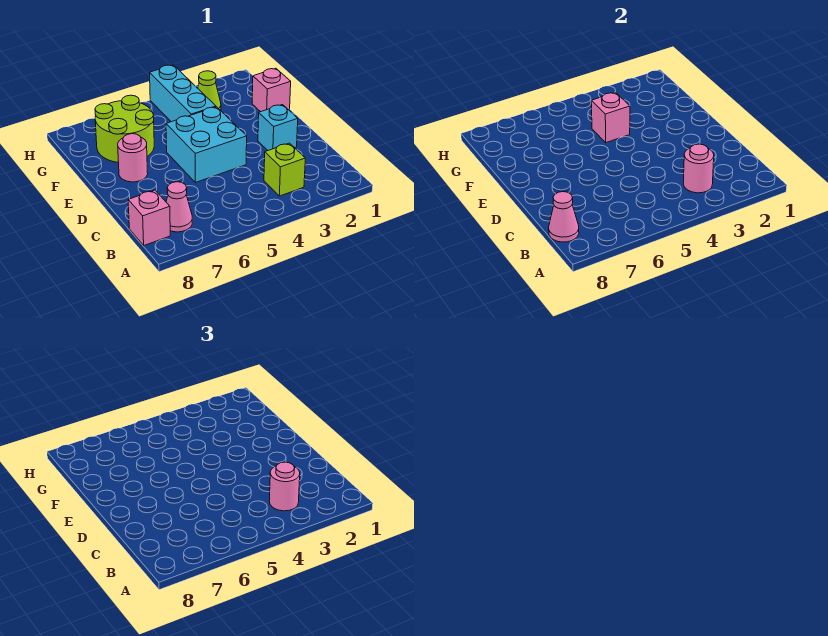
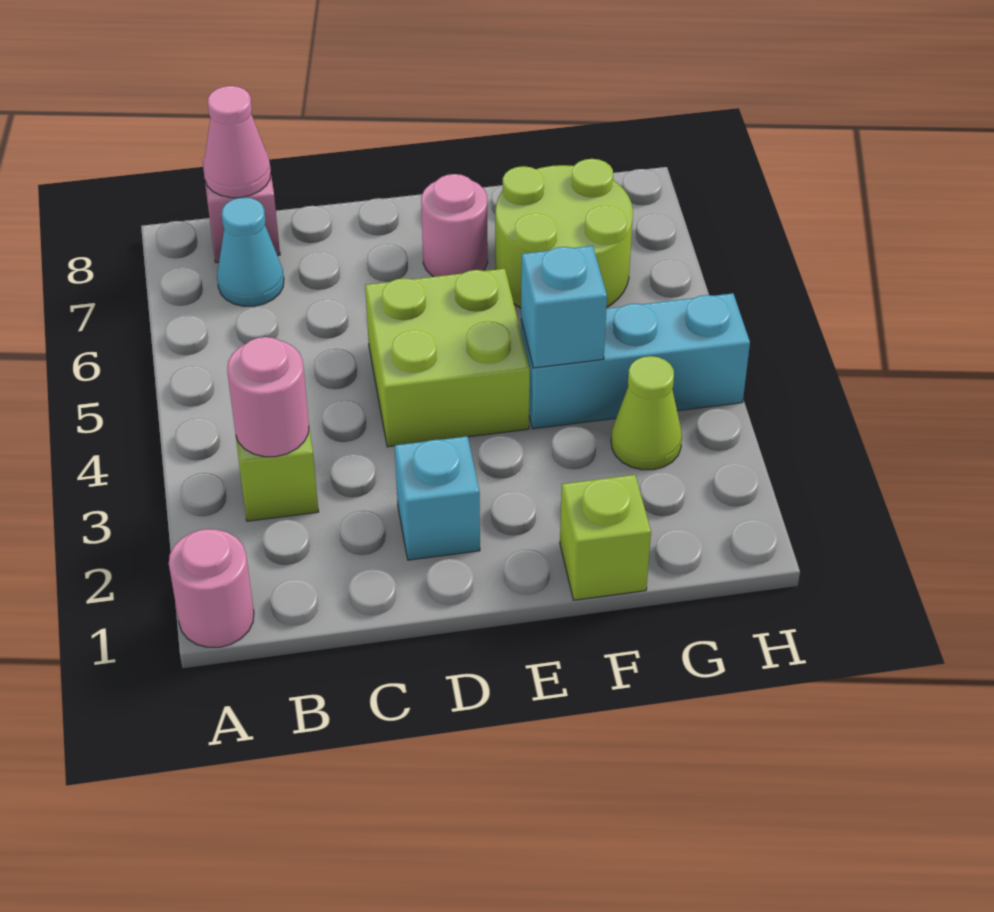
pink 1x1 round brick [269,462,300,511] -> pink 1x1 round brick moved to [169,529,254,647]
pink 1x1 cone [166,182,192,232] -> cyan 1x1 cone [217,197,284,306]
cyan 2x2 brick [166,107,247,183] -> lime 2x2 brick [365,269,530,447]
pink 1x1 brick [252,68,291,112] -> lime 1x1 brick [560,475,651,600]
pink 1x1 brick [592,93,630,143] -> cyan 1x1 brick [521,246,607,368]

